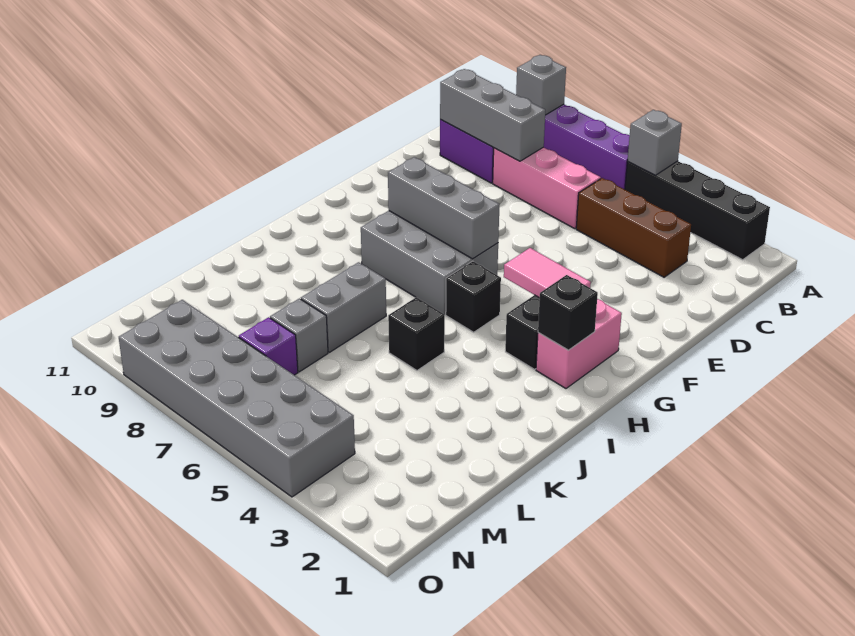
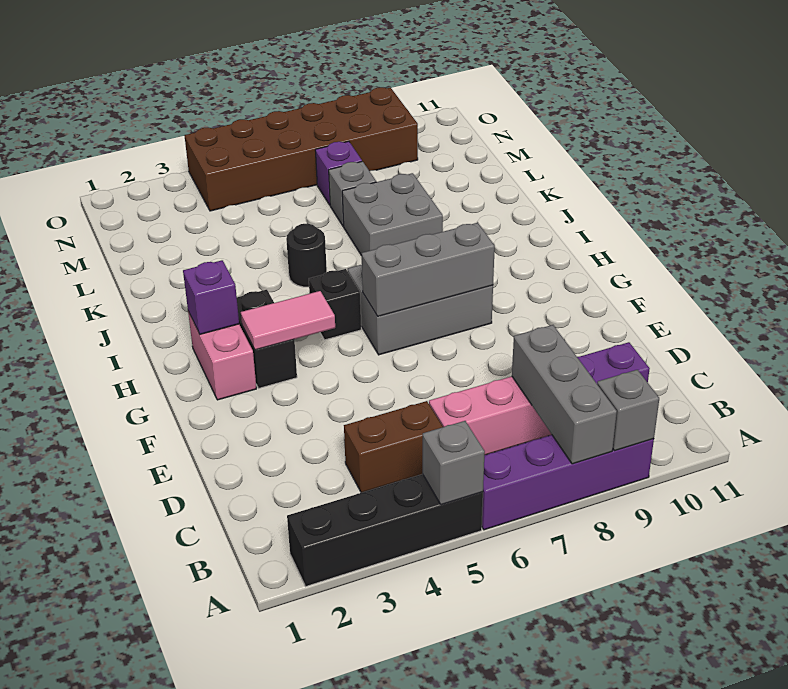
brown 1x3 brick [576,178,691,277] -> brown 1x2 brick [344,401,443,493]
grey 1x3 brick [440,69,545,161] -> grey 1x3 brick turned to [512,325,617,464]
black 1x1 brick [538,275,598,350] -> purple 1x1 brick [183,260,239,334]
black 1x1 brick [388,297,445,370] -> black 1x1 round brick [286,223,327,287]
grey 1x2 brick [301,262,386,352] -> grey 2x2 brick [342,173,443,256]
grey 2x6 brick [119,300,355,497] -> brown 2x6 brick [184,87,418,211]

